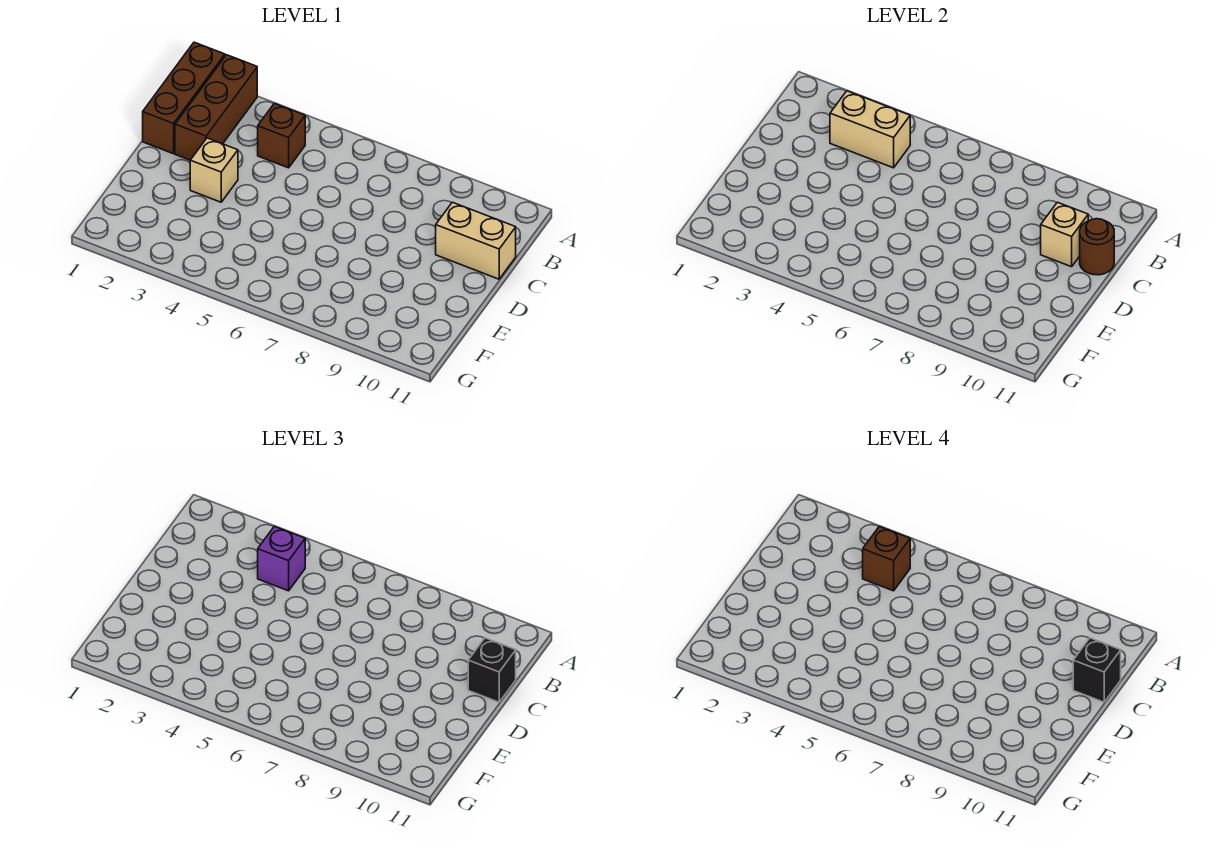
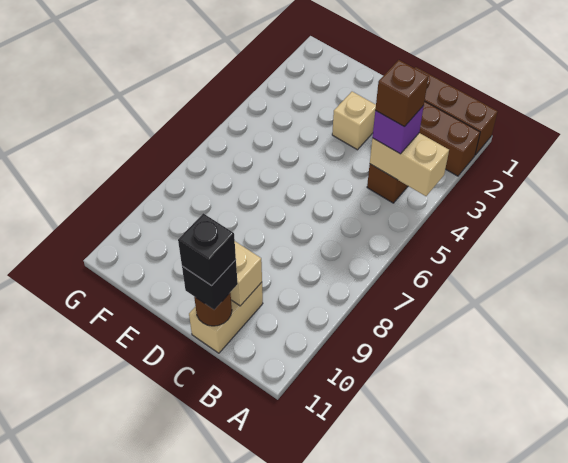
tan 1x2 brick [830,91,910,168] -> tan 1x2 brick turned to [370,133,449,196]

